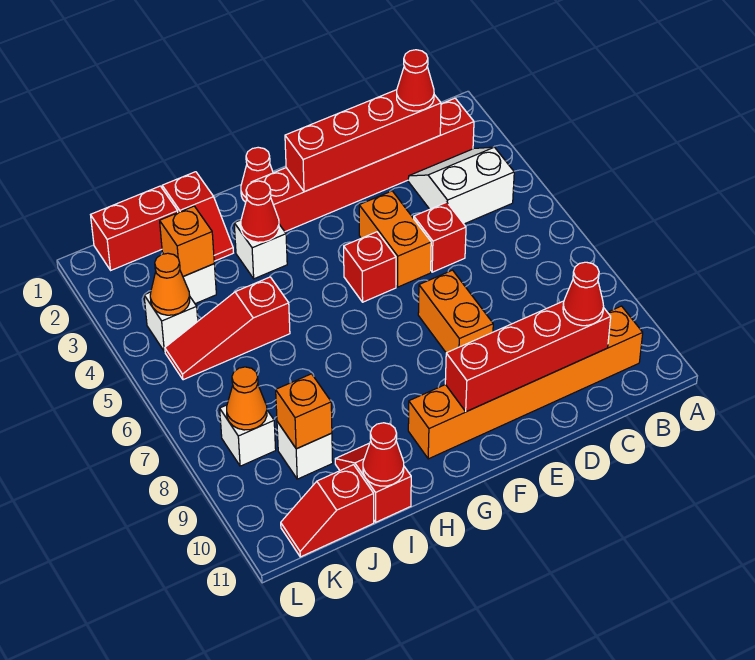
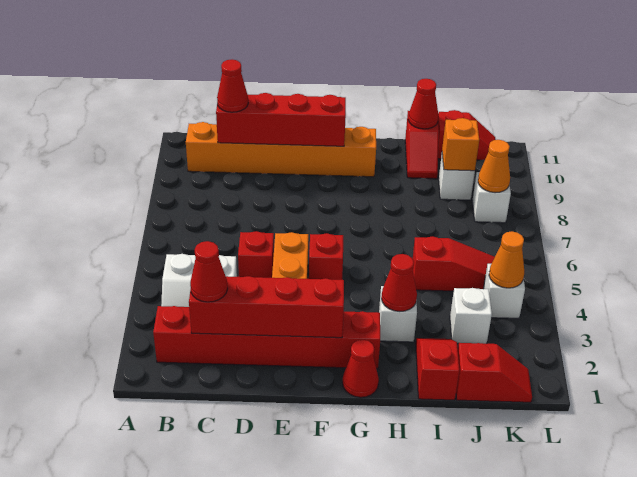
orange 1x2 brick [418,270,493,353] -> none
red 1x2 brick [91,186,178,270] -> red 1x2 slope [456,343,532,402]
orange 1x1 brick [160,206,214,276] -> none

